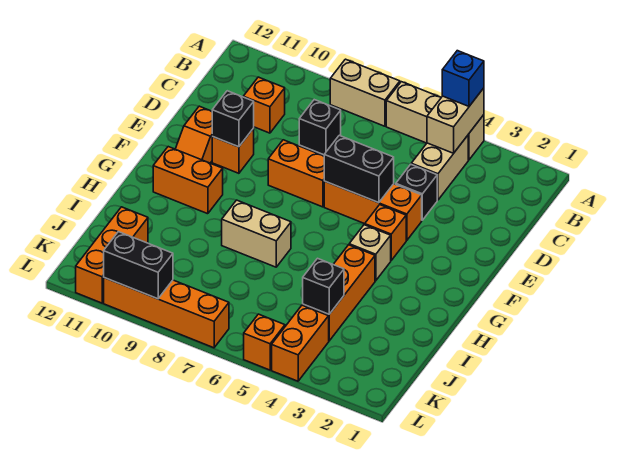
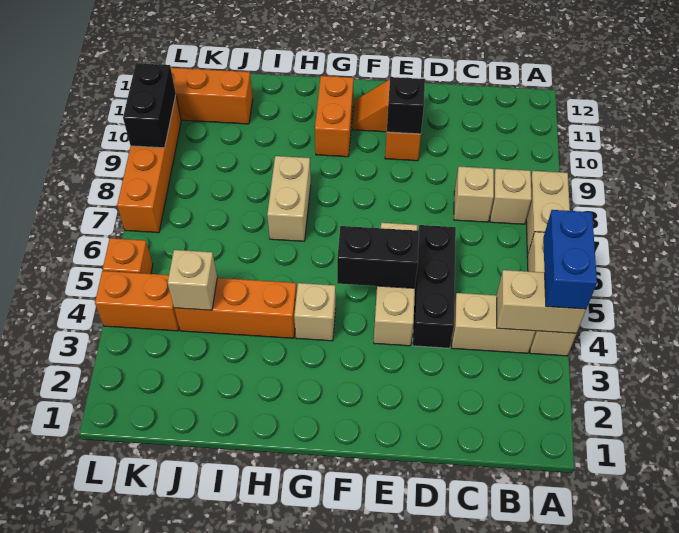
blue 1x1 brick [442,51,484,106] -> blue 1x2 brick [543,210,597,309]
none -> tan 1x1 brick [490,169,532,224]
black 1x1 brick [299,100,341,155] -> tan 1x1 brick [454,166,494,222]
orange 1x1 brick [243,77,285,133] -> none
black 1x1 brick [396,164,437,220] -> black 1x3 brick [413,225,456,348]
orange 1x3 brick [324,181,422,240] -> tan 1x3 brick [374,223,417,346]
black 1x2 brick [324,135,394,203] -> black 1x2 brick turned to [337,226,419,288]
orange 1x2 brick [268,140,324,207] -> none
orange 1x1 brick [365,205,406,260] -> none
black 1x1 brick [303,258,344,314] -> tan 1x1 brick [168,250,217,310]

